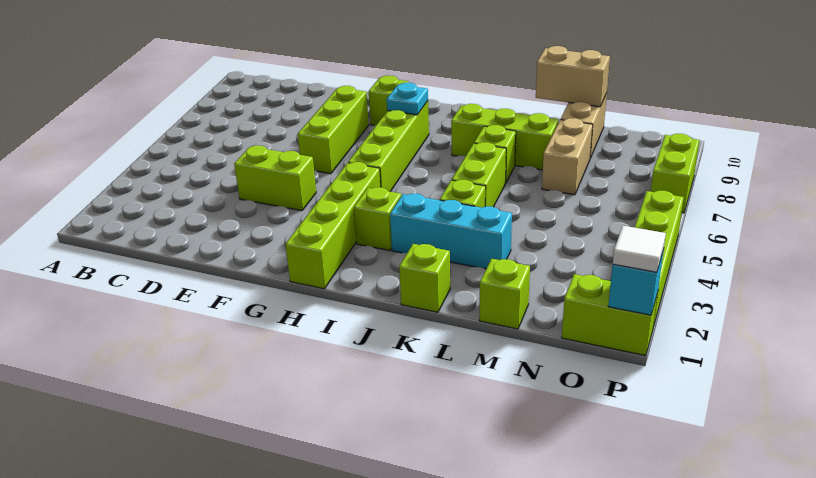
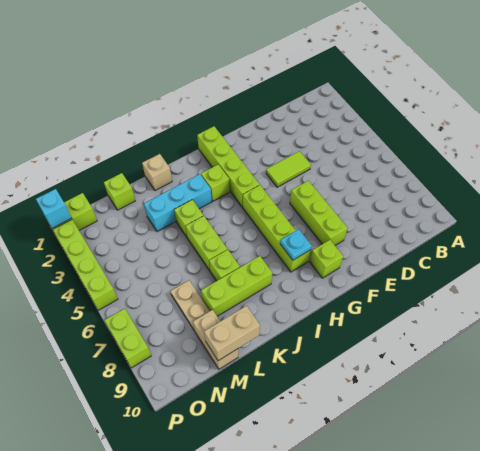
lime 1x2 brick [234,145,316,211] -> lime 1x2 tile [266,151,311,187]
lime 1x1 brick [399,244,450,312] -> tan 1x1 brick [142,154,172,191]
tan 1x2 brick [542,118,593,195] -> tan 1x2 plate [170,280,210,330]
white 1x1 tile [613,226,666,272] -> none

